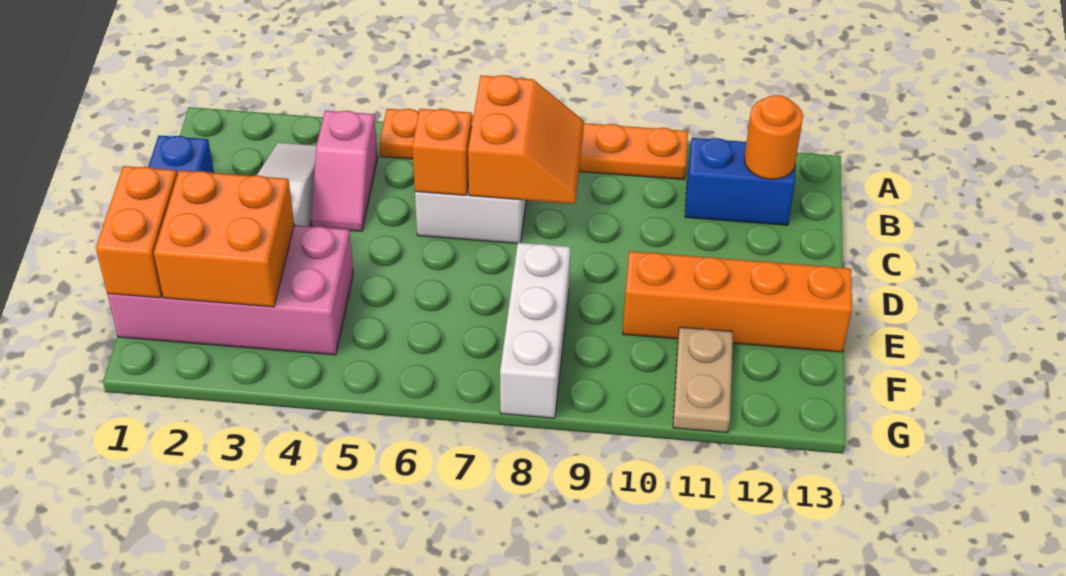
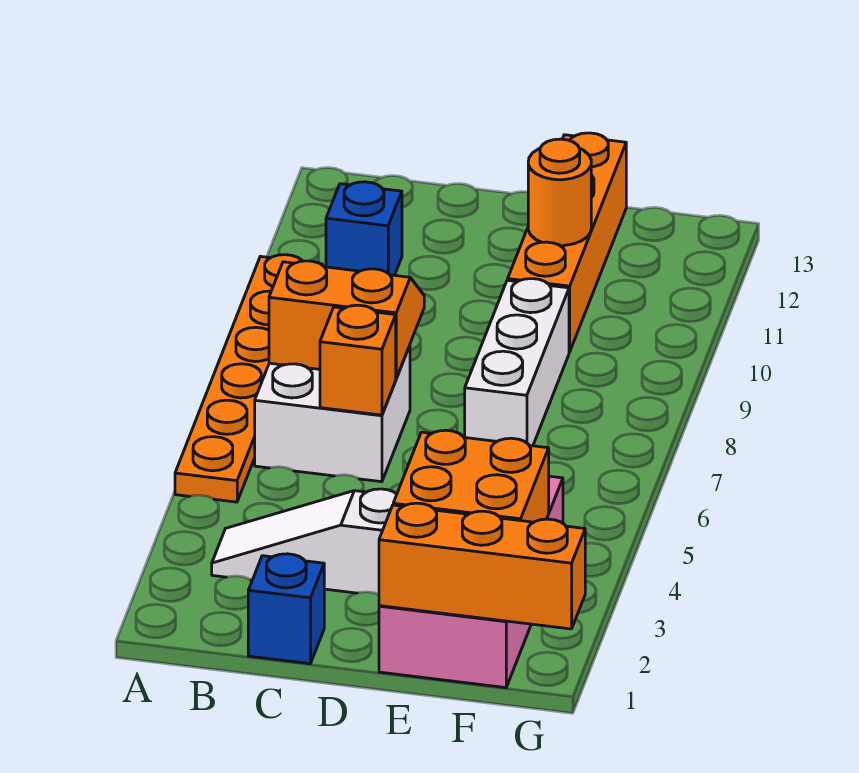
pink 1x2 slope [311,110,378,231] -> none
blue 1x2 brick [685,138,795,225] -> blue 1x1 brick [326,182,402,275]
orange 1x1 round brick [744,95,803,179] -> orange 1x1 round brick moved to [528,139,591,246]
orange 1x2 brick [96,166,177,298] -> orange 1x3 brick [379,503,585,629]
white 1x3 brick [500,242,571,418] -> white 1x3 brick turned to [465,279,569,446]
tan 1x2 plate [673,327,733,433] -> none

